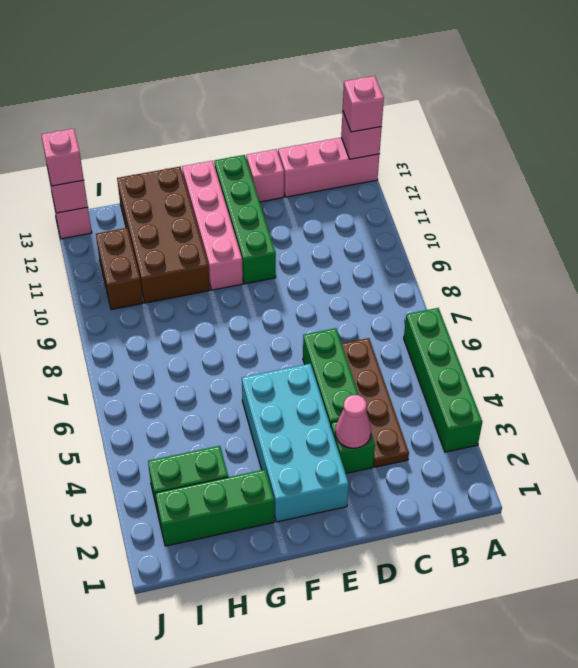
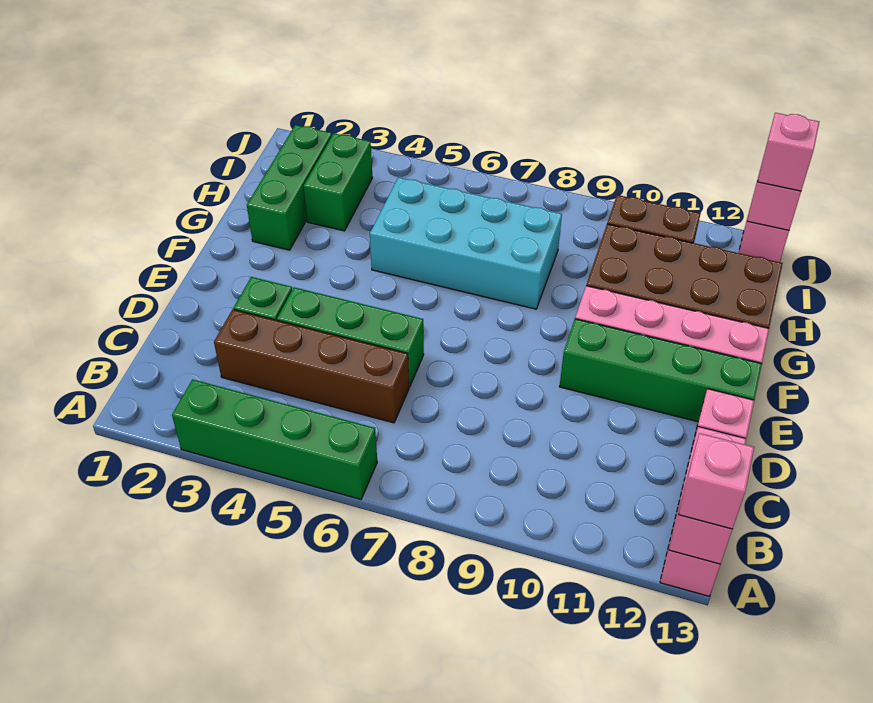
brown 1x4 plate [342,338,409,467] -> brown 1x4 brick [214,310,409,423]
pink 1x1 cone [335,395,371,448] -> none
cyan 2x4 brick [242,364,349,522] -> cyan 2x4 brick moved to [370,177,562,309]

